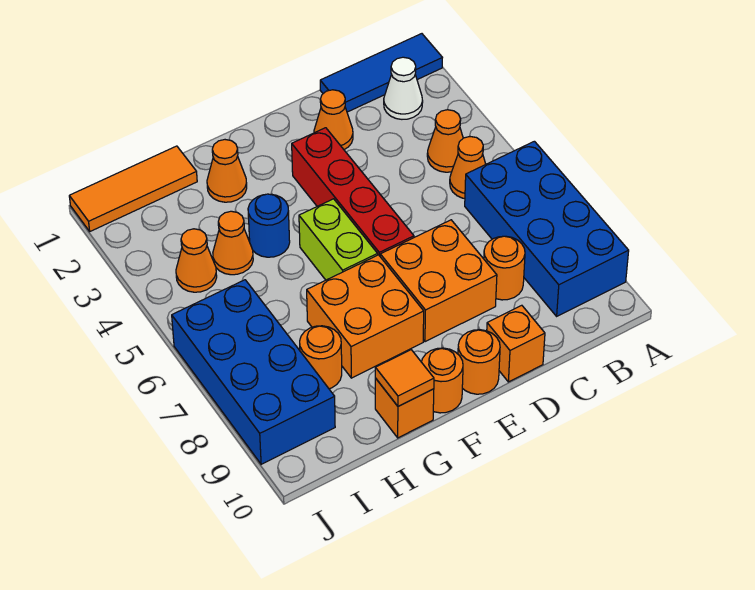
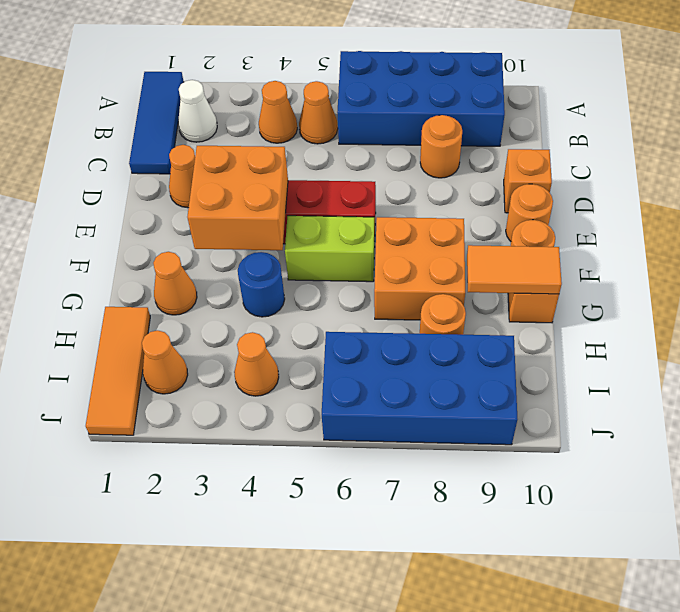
orange 2x2 brick [380,220,497,342] -> orange 2x2 brick moved to [187,146,288,250]
orange 1x1 tile [375,350,434,406] -> orange 1x2 tile [467,245,562,294]
orange 1x1 cone [213,211,253,275] -> orange 1x1 cone moved to [142,330,188,394]

